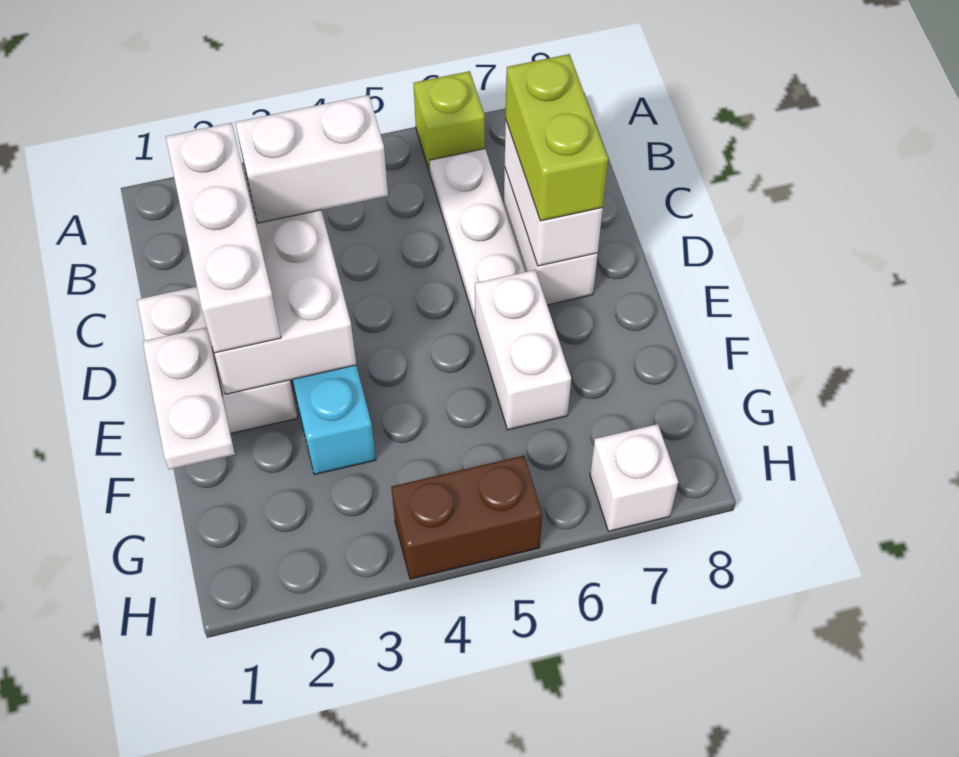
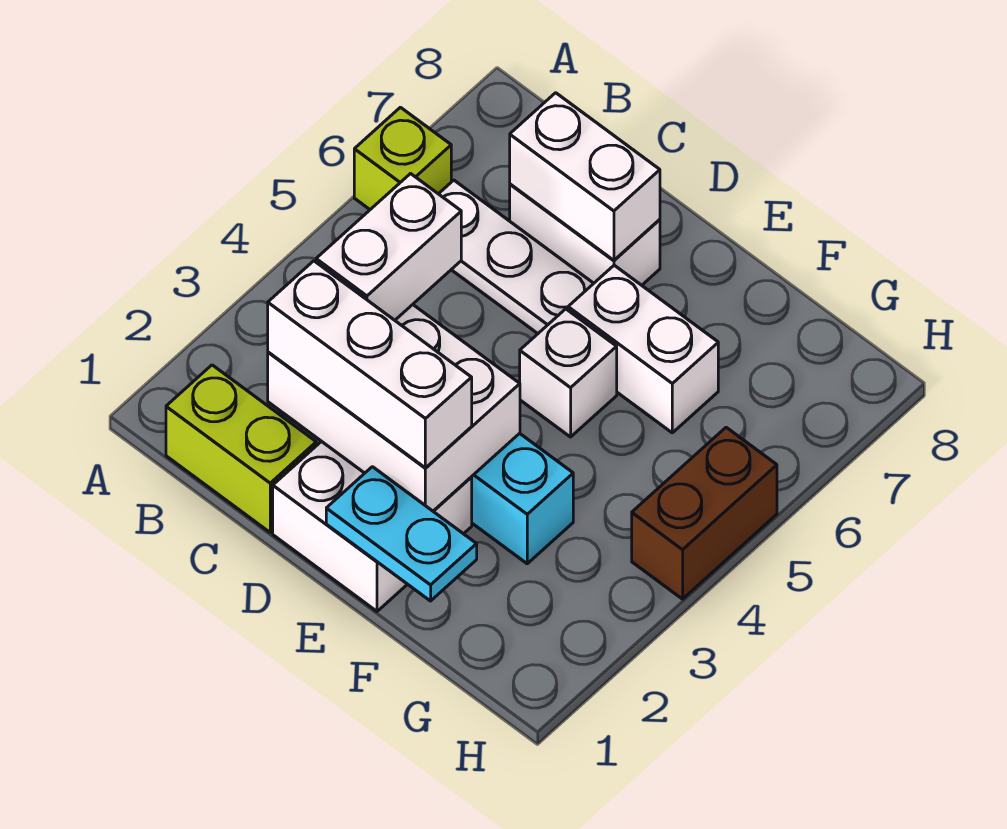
lime 1x2 brick [506,54,608,221] -> lime 1x2 brick moved to [166,365,316,532]
white 1x2 plate [143,327,235,469] -> cyan 1x2 plate [326,467,477,601]
white 1x1 brick [590,424,678,531] -> white 1x1 brick moved to [520,309,617,437]

